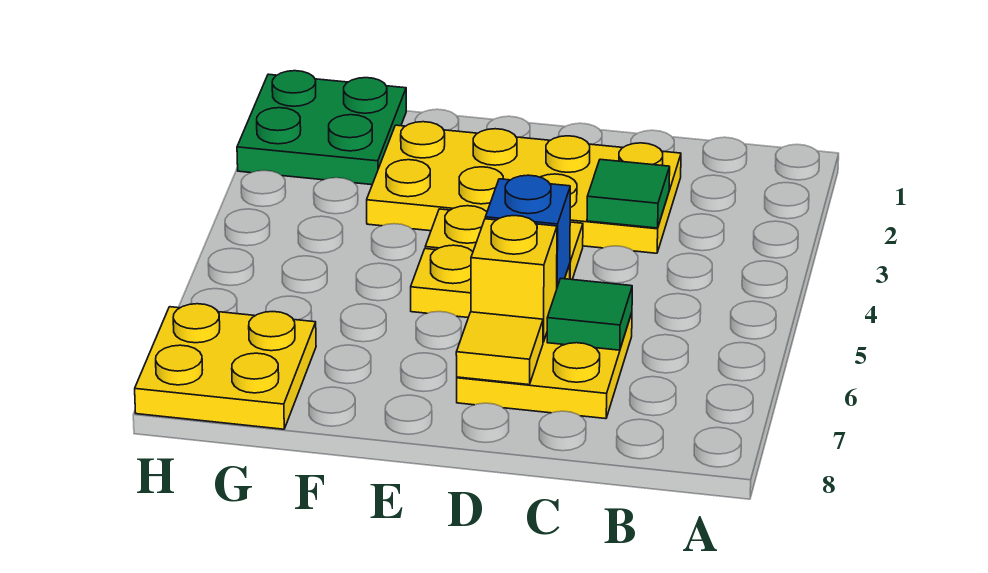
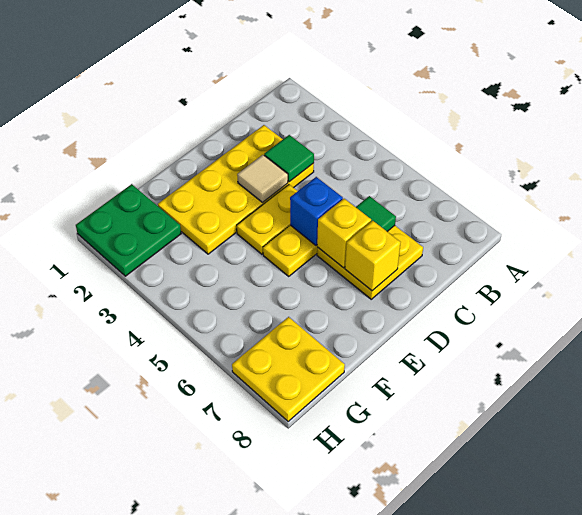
none -> tan 1x1 tile [237,155,288,202]
yellow 1x1 tile [456,312,543,385] -> yellow 1x1 brick [345,221,401,291]

